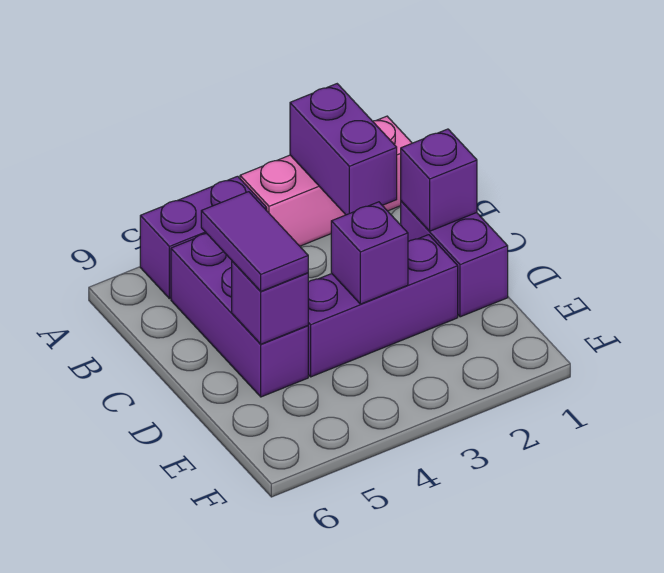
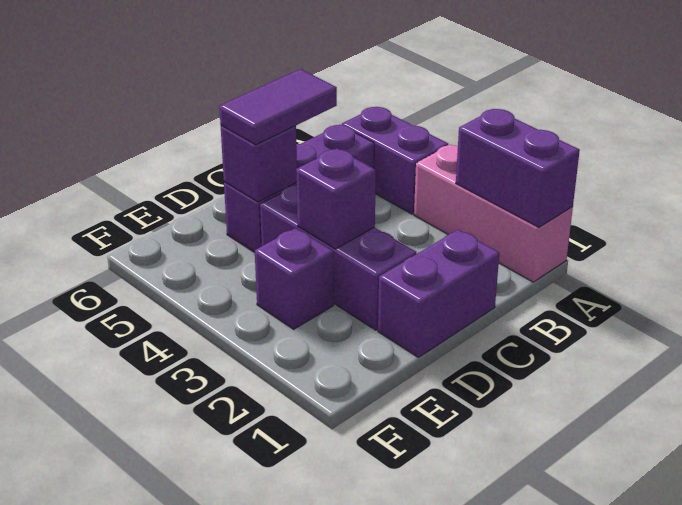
purple 1x2 brick [290,84,397,215] -> purple 1x2 brick turned to [456,109,580,227]
purple 1x1 brick [401,129,477,231] -> purple 1x1 brick moved to [255,228,334,329]

